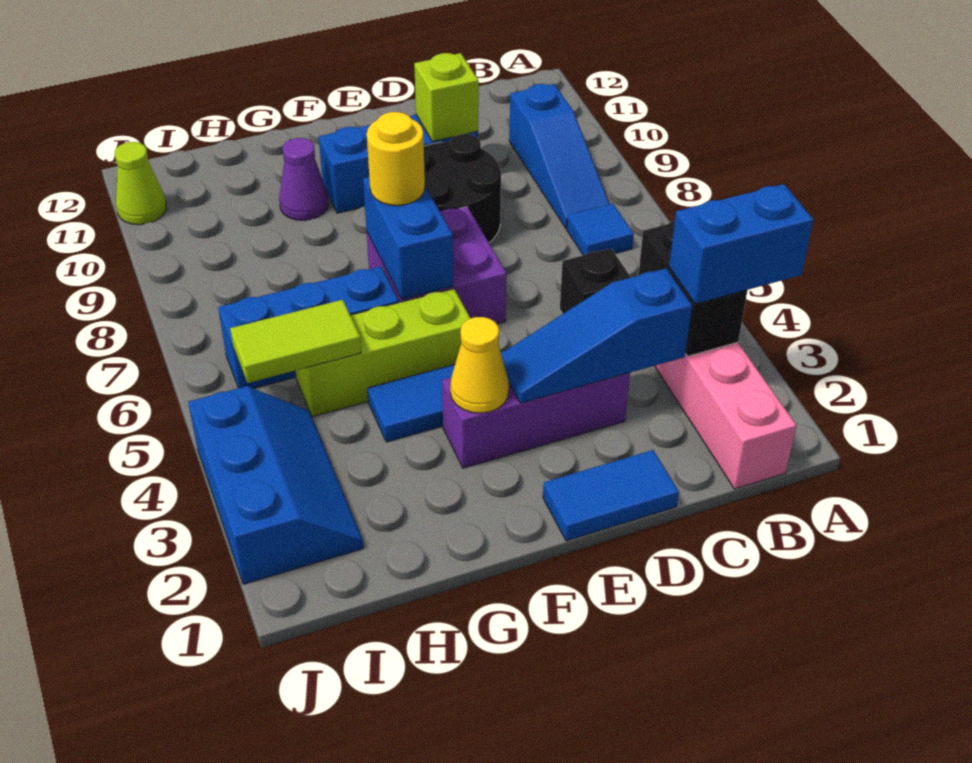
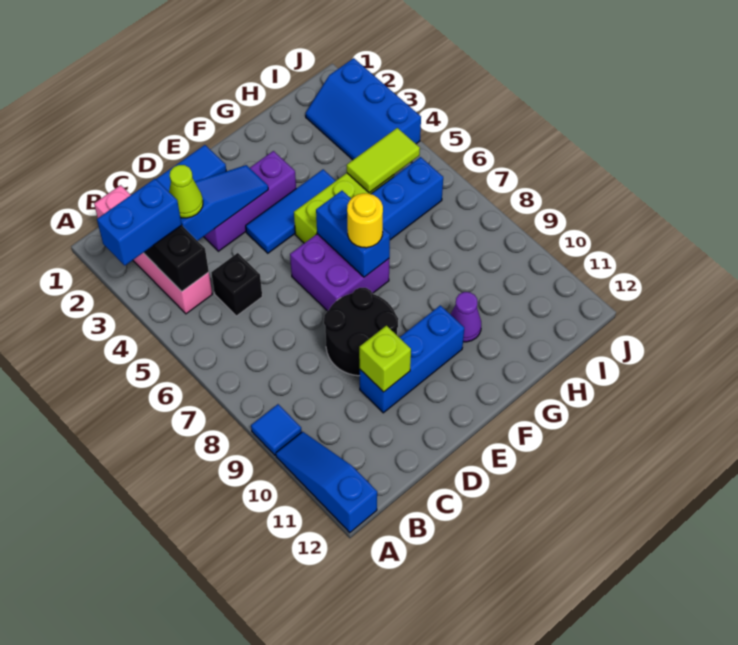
blue 1x1 tile [567,203,634,255] -> blue 1x1 tile moved to [251,404,302,455]
blue 1x3 slope [509,84,609,228] -> blue 1x3 slope moved to [276,432,377,533]
yellow 1x1 cone [450,317,509,413] -> none
lime 1x1 cone [115,142,167,225] -> lime 1x1 cone moved to [169,165,203,218]

